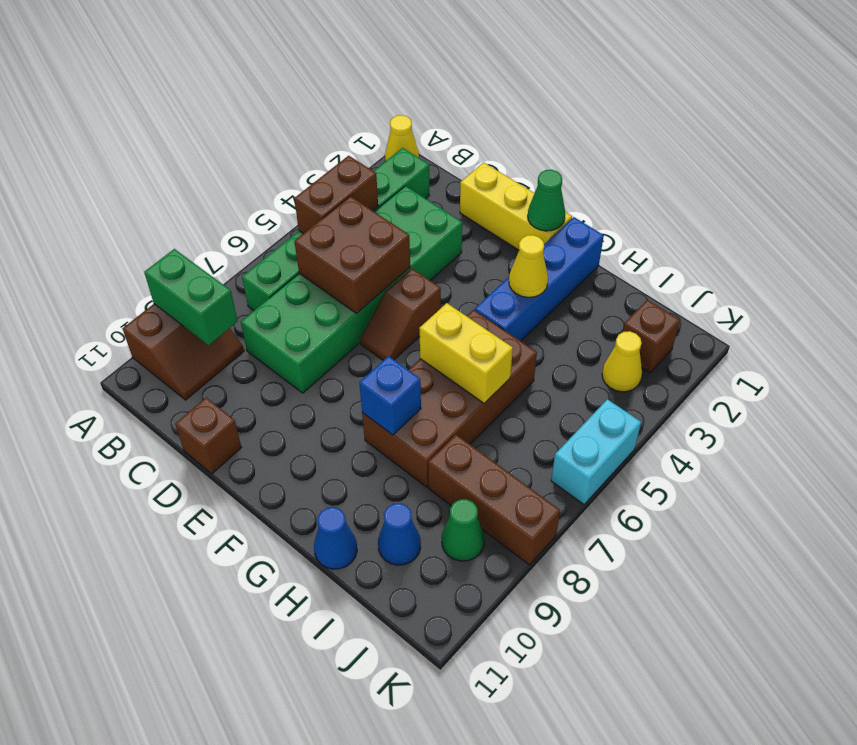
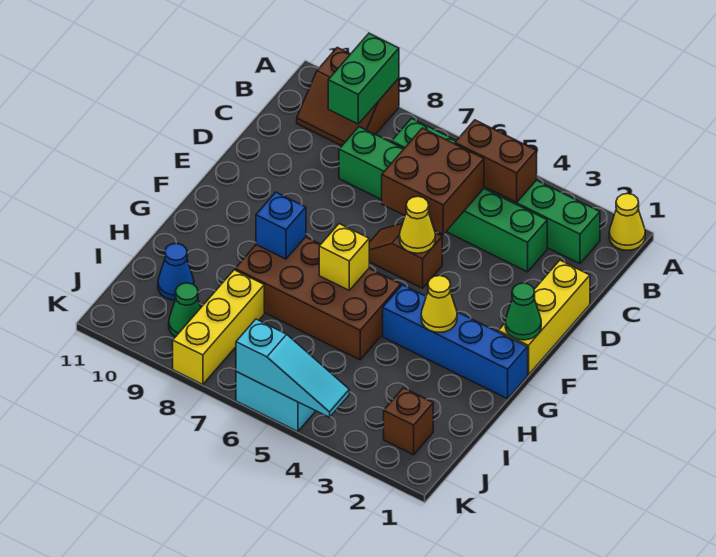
green 2x6 brick [241,186,462,393] -> green 1x6 brick [339,127,547,272]
brown 1x1 brick [175,398,241,474] -> none
yellow 1x2 brick [419,303,513,403] -> yellow 1x1 brick [319,224,369,290]
blue 1x1 cone [314,507,357,569] -> none
brown 1x3 brick [428,435,560,565] -> yellow 1x3 brick [173,270,264,385]
yellow 1x1 cone [602,331,642,392] -> yellow 1x1 cone moved to [399,196,435,253]
none -> cyan 1x3 slope [236,319,349,417]

